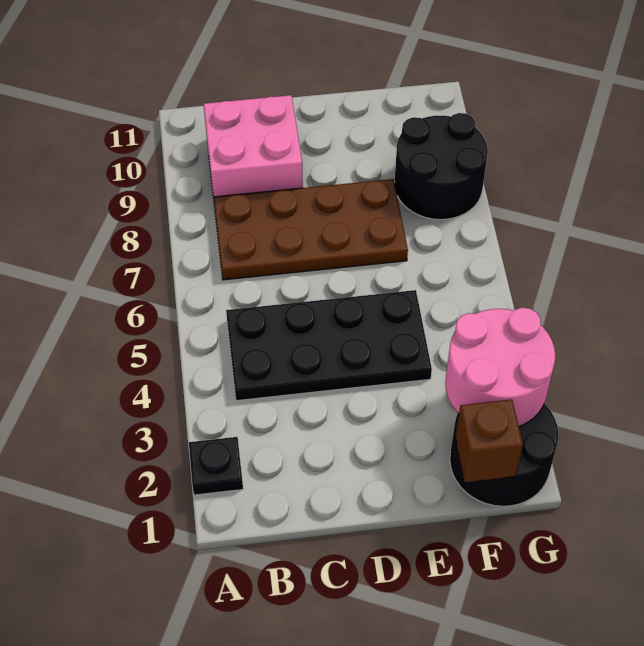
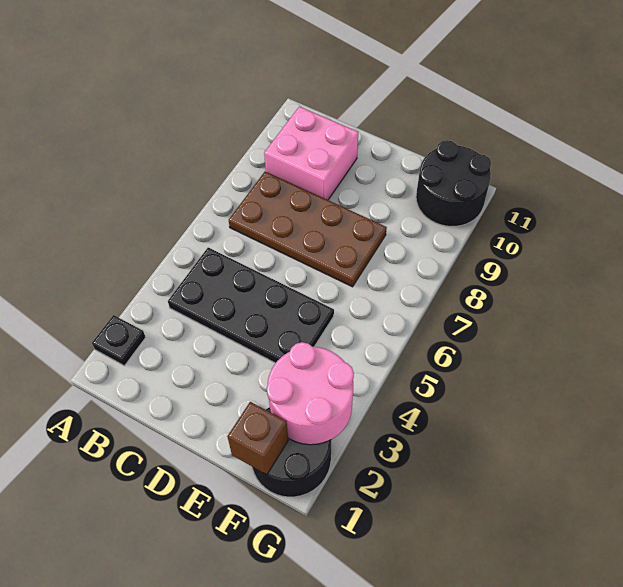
black 2x2 round brick [394,113,488,220] -> black 2x2 round brick moved to [416,140,491,227]

